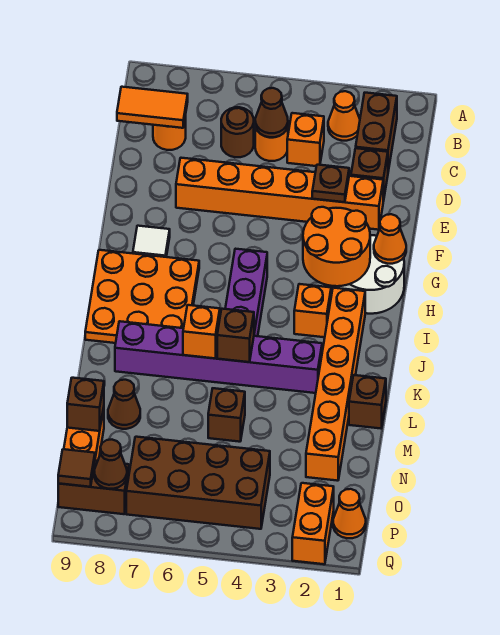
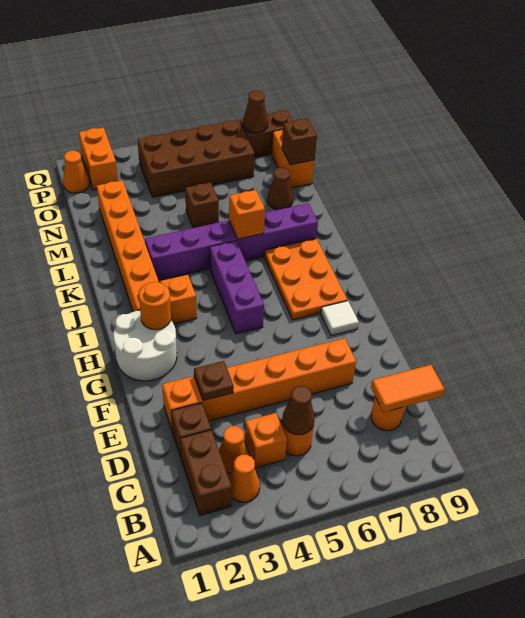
brown 1x1 round brick [221,107,254,157] -> none
orange 1x1 cone [374,214,406,264] -> orange 1x1 cone moved to [219,426,249,473]
orange 2x2 round brick [303,207,370,286] -> orange 1x1 round brick [139,282,171,330]
orange 3x3 plate [85,250,199,343] -> orange 2x3 plate [264,239,348,320]
brown 1x1 brick [217,309,254,362] -> none
brown 1x1 brick [349,375,386,428] -> none
brown 1x1 tile [58,449,95,487] -> none

